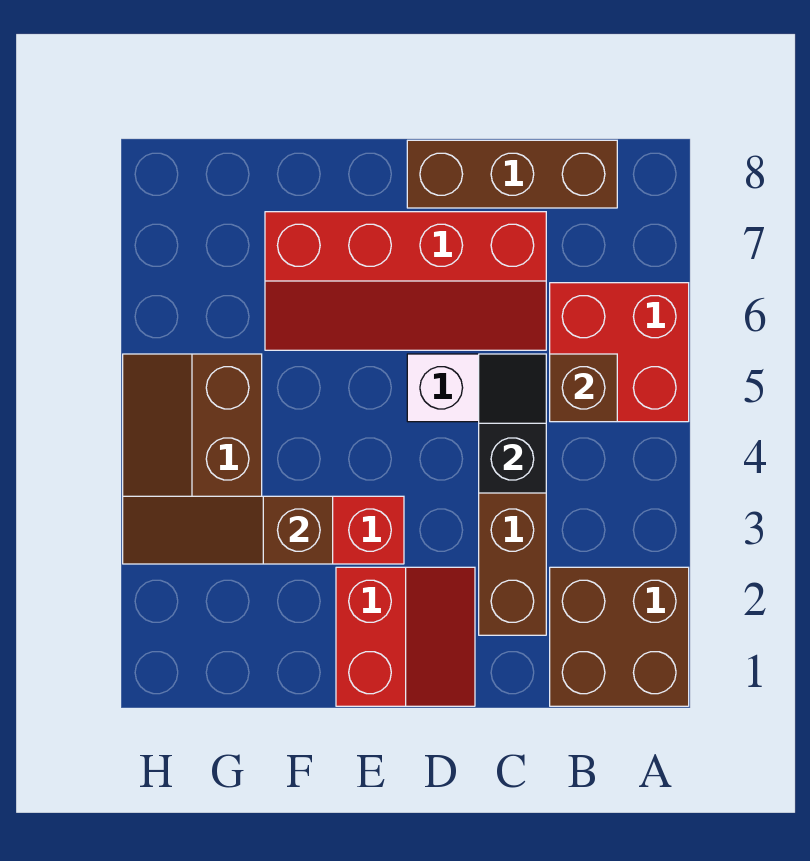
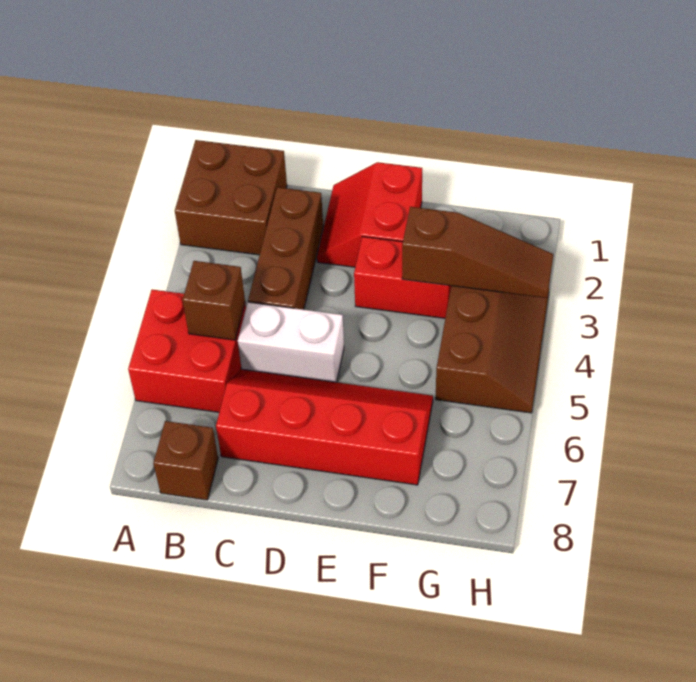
brown 1x3 brick [407,140,617,208] -> brown 1x1 brick [153,421,218,500]
black 1x2 slope [479,354,546,493] -> none

